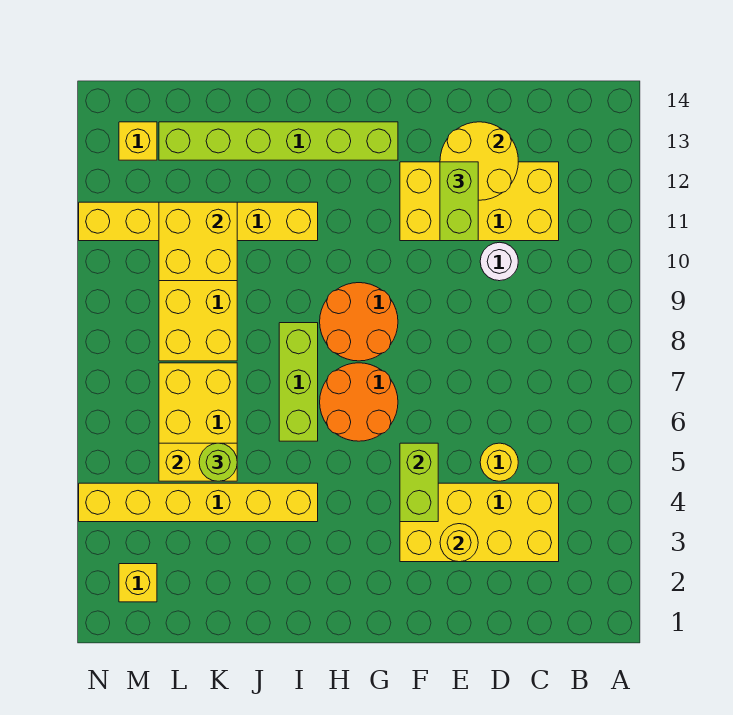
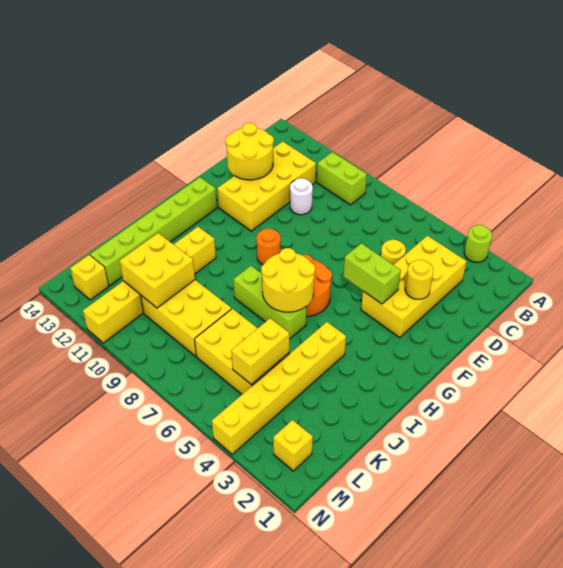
lime 1x2 brick [440,162,478,241] -> lime 1x2 brick moved to [317,152,367,205]
orange 2x2 round brick [320,283,398,361] -> orange 1x1 round brick [257,229,280,265]
none -> yellow 2x2 round brick [261,248,315,312]
lime 1x1 round brick [199,443,237,481] -> lime 1x1 round brick moved to [464,225,492,262]

